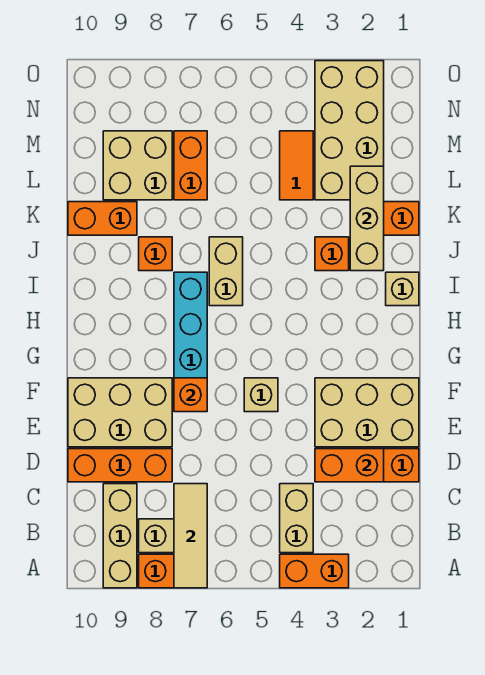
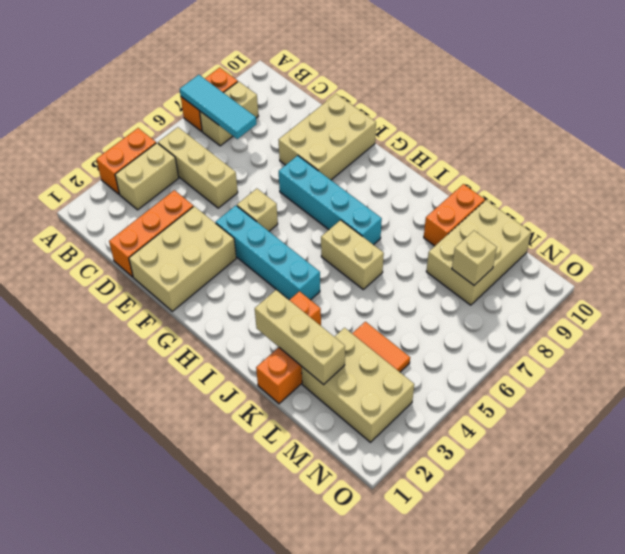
tan 1x3 tile [174,484,207,588] -> cyan 1x3 tile [180,75,257,139]
tan 1x3 brick [103,484,137,588] -> tan 1x3 brick moved to [158,127,238,208]
tan 1x2 brick [280,484,313,553] -> tan 1x2 brick turned to [115,143,179,210]
orange 1x2 brick [315,449,384,482] -> none
orange 1x3 brick [68,449,172,482] -> none
none -> cyan 1x4 brick [216,206,320,300]
orange 1x1 brick [174,378,207,412] -> none
tan 1x1 brick [386,272,419,306] -> tan 1x1 brick moved to [452,231,497,285]
orange 1x1 brick [139,237,172,271] -> none
tan 2x4 brick [315,61,384,200] -> tan 2x3 brick [302,328,414,442]
orange 1x2 brick [174,131,207,200] -> none
tan 2x2 brick [103,131,172,200] -> tan 2x3 brick [426,200,531,305]

